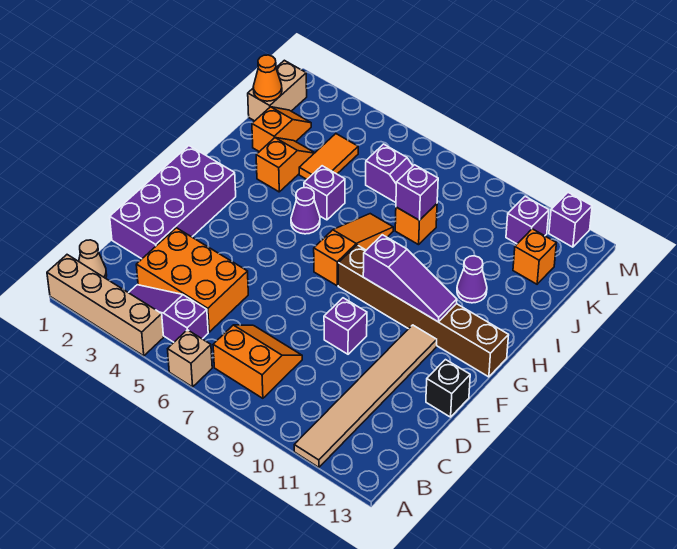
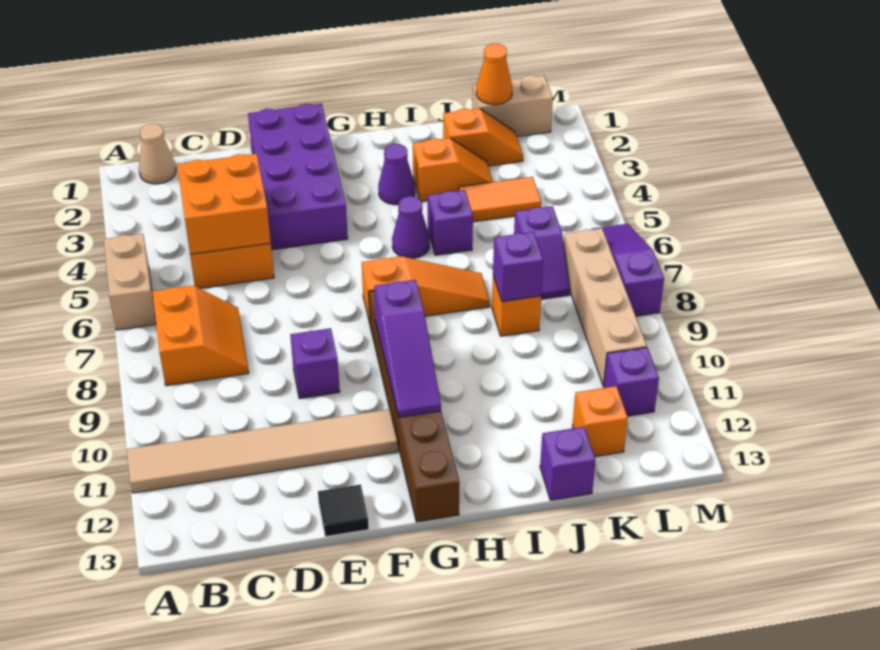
tan 1x4 brick [47,255,164,356] -> tan 1x4 brick moved to [564,228,647,386]
tan 1x1 brick [168,330,212,387] -> tan 1x2 brick [104,234,156,330]
purple 1x3 slope [129,285,208,342] -> purple 1x3 slope moved to [591,224,664,316]
none -> orange 2x2 brick [177,154,271,254]
purple 2x4 brick [110,146,236,259] -> purple 2x4 brick turned to [248,104,348,250]
black 1x1 brick [426,360,470,417] -> black 1x1 tile [318,485,369,536]
purple 1x1 cone [457,256,487,303] -> purple 1x1 cone moved to [378,144,415,205]
purple 1x1 brick [549,192,592,247] -> purple 1x1 brick moved to [540,427,596,500]

